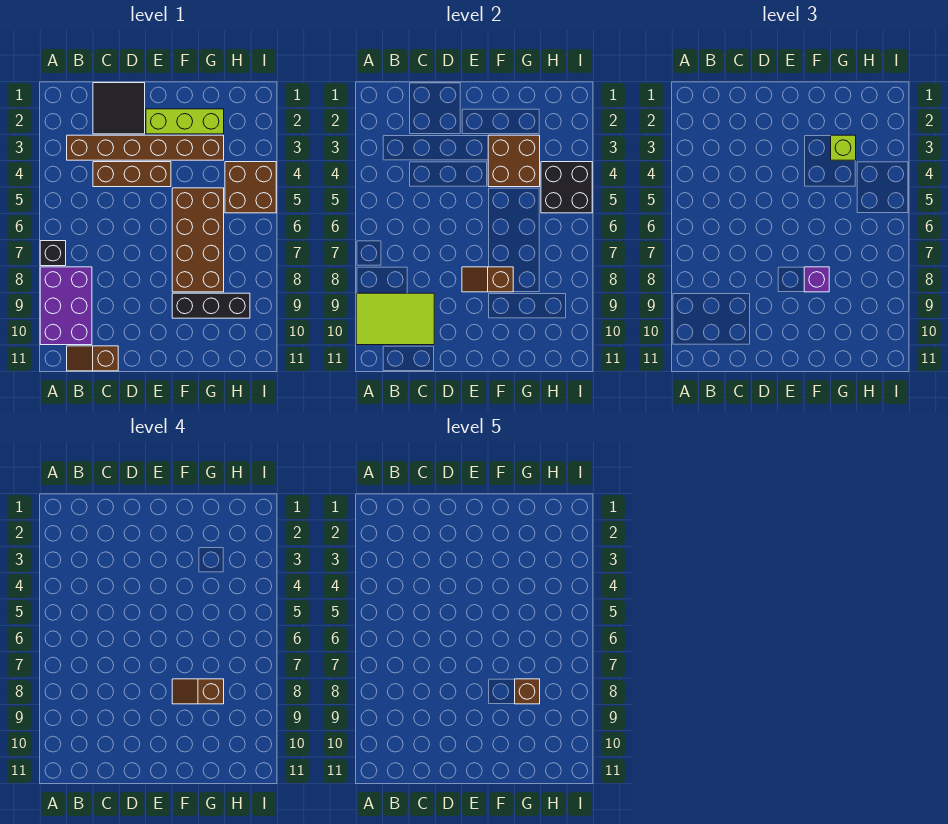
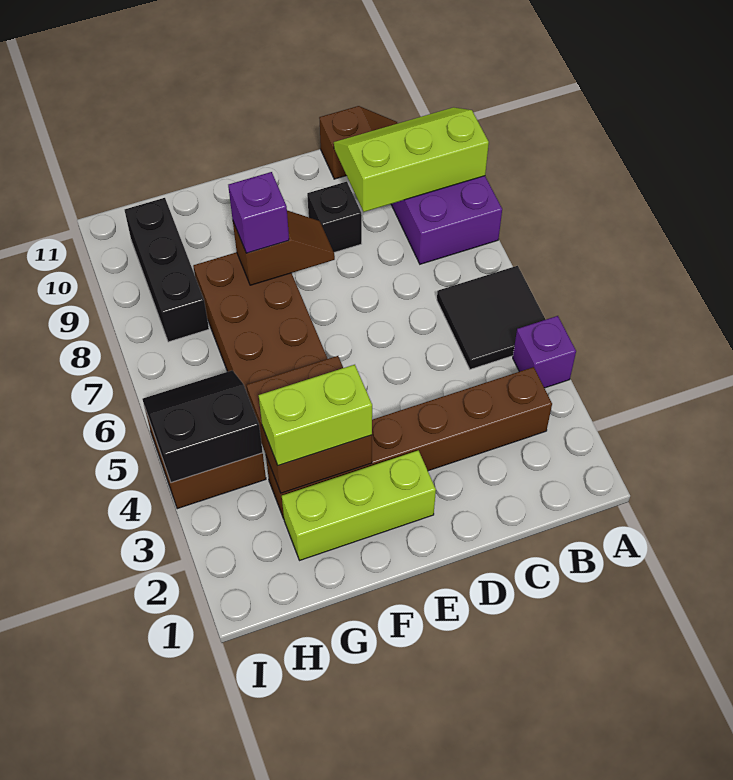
none -> purple 1x1 brick [513,316,576,388]
black 1x1 brick [40,241,66,266] -> black 1x1 brick moved to [307,182,362,252]
lime 2x3 tile [356,293,434,345] -> lime 2x3 slope [334,107,489,212]
black 2x2 tile [93,83,145,134] -> black 2x2 tile moved to [437,266,546,369]
brown 1x3 brick [93,162,171,187] -> none
brown 1x2 slope [172,679,224,704] -> none
black 1x3 brick [172,293,250,318] -> black 1x3 brick turned to [125,198,209,342]
lime 1x1 brick [831,135,856,160] -> lime 1x2 brick [259,365,372,466]
brown 1x1 brick [515,679,540,704] -> none
black 2x2 brick [541,162,592,213] -> black 2x2 slope [143,370,263,483]

